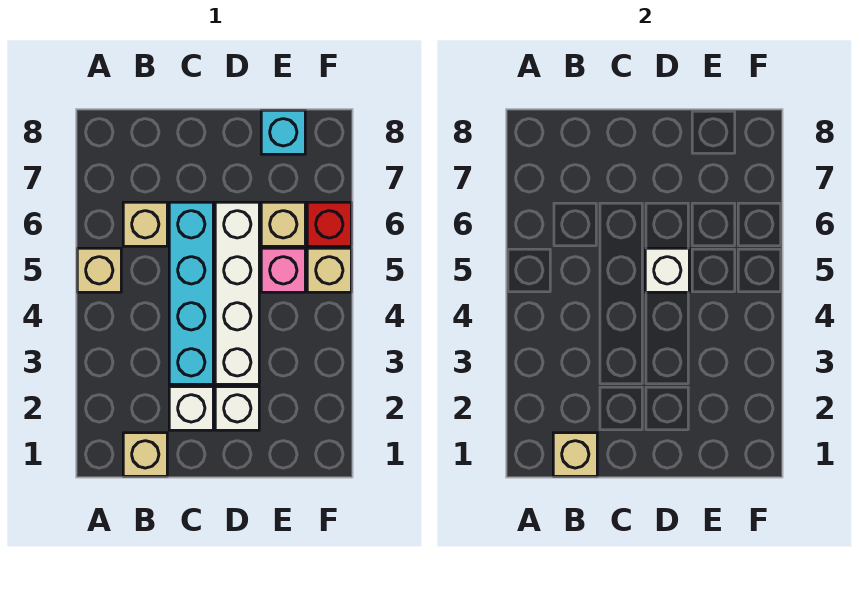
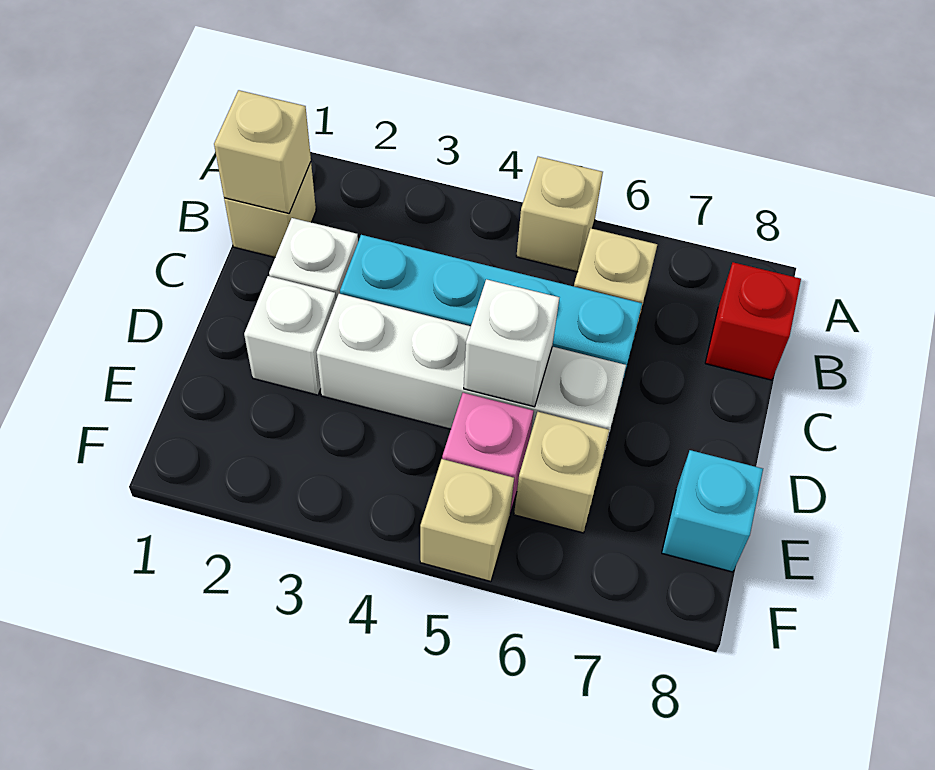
red 1x1 brick [307,202,351,246] -> red 1x1 brick moved to [705,262,801,380]

